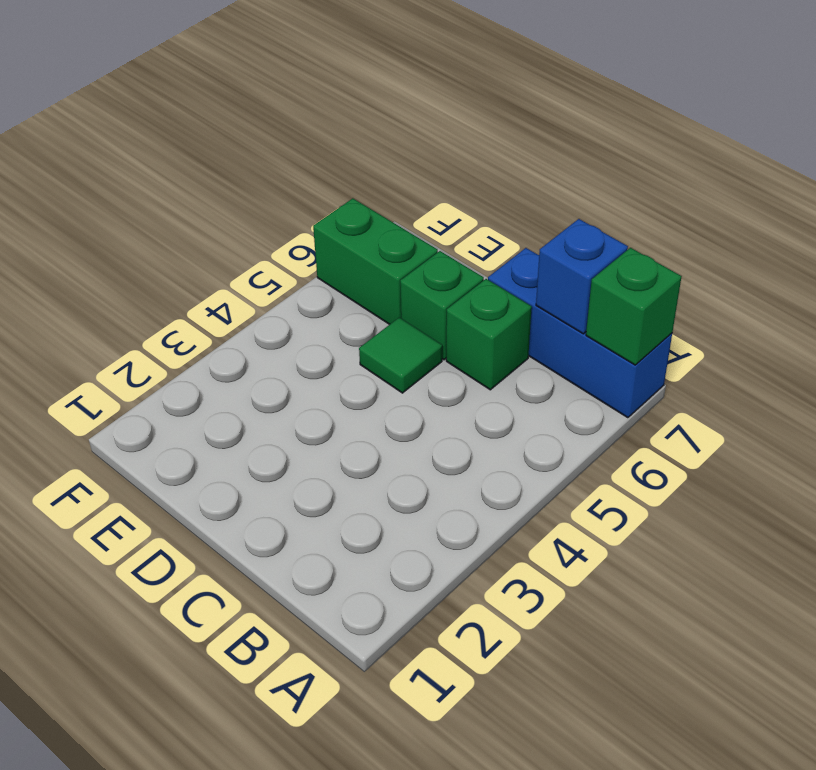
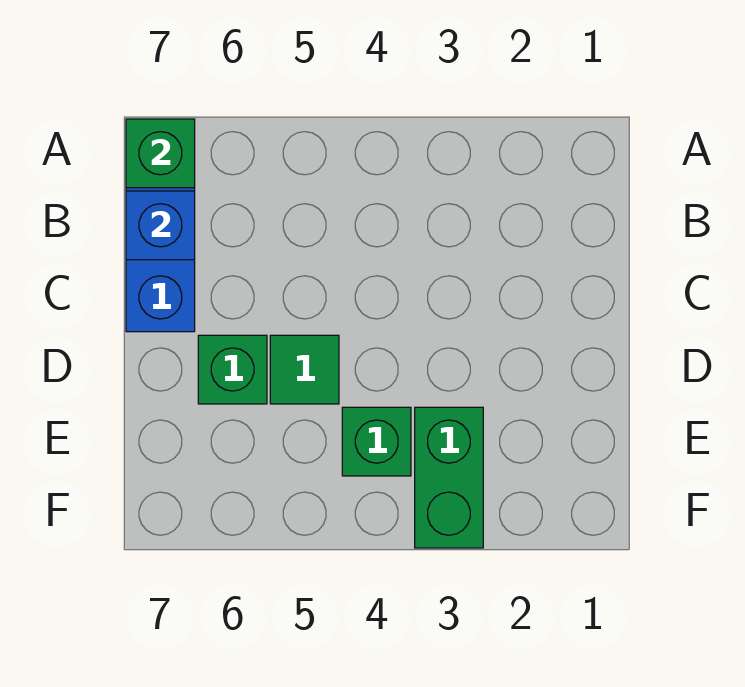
green 1x1 brick [446,279,532,390] -> green 1x1 brick moved to [342,407,411,476]
green 1x2 brick [313,198,438,324] -> green 1x2 brick moved to [415,407,483,548]

